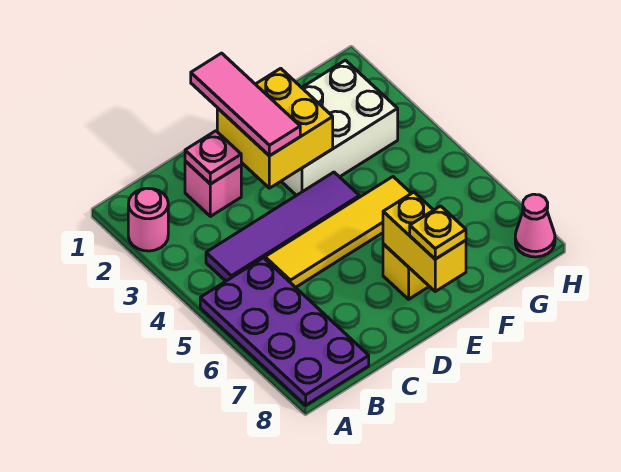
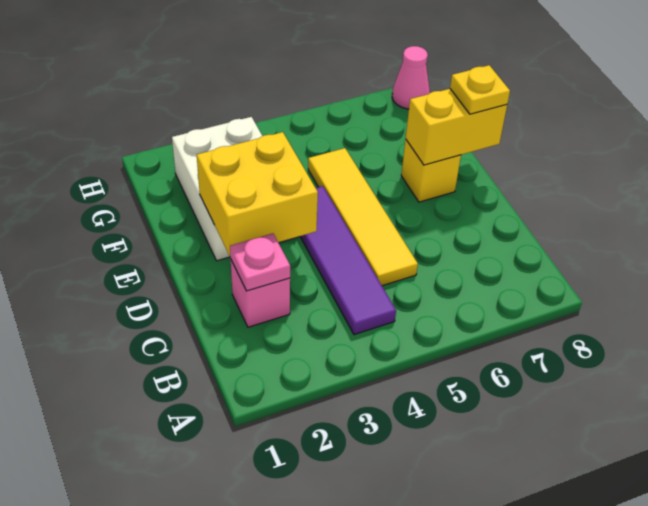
pink 1x1 round brick [128,188,168,251] -> none
purple 2x4 plate [200,258,369,405] -> none
pink 1x3 tile [191,53,300,156] -> none

